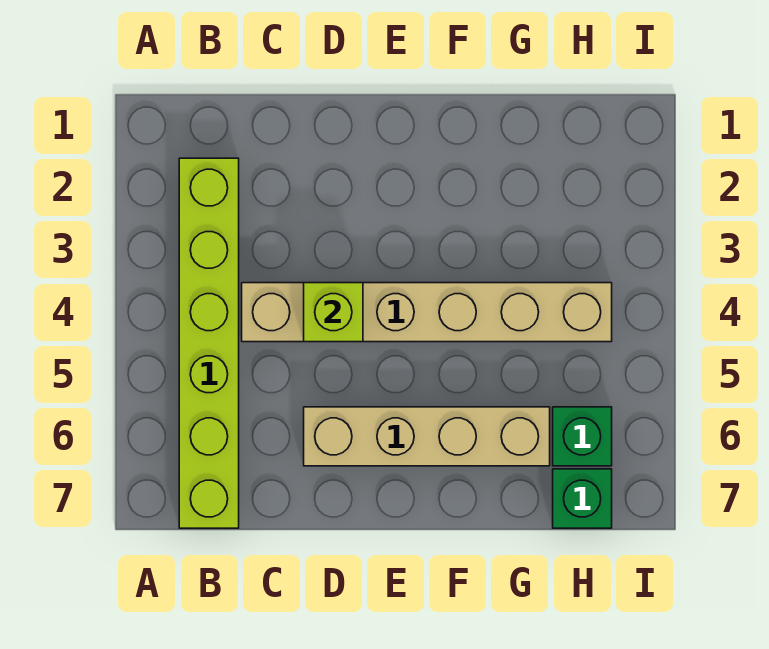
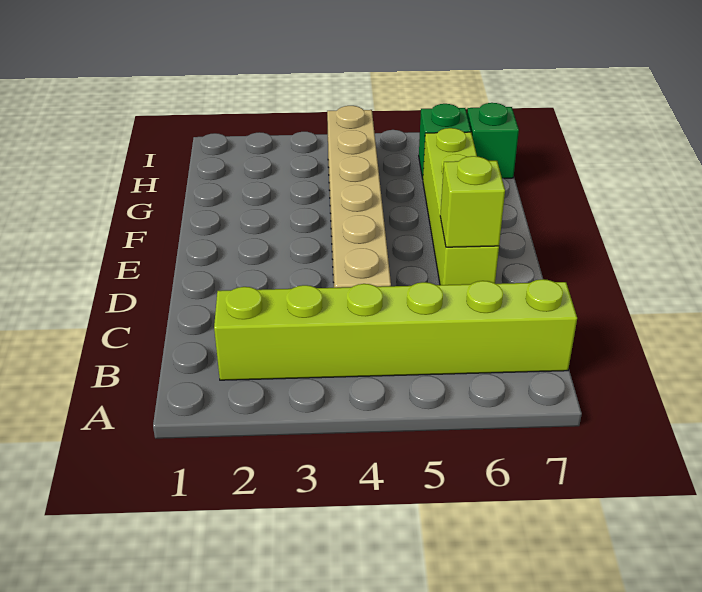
lime 1x1 brick [304,283,363,342] -> lime 1x1 brick moved to [440,156,505,247]
tan 1x4 brick [304,407,550,466] -> lime 1x4 brick [423,128,499,285]

